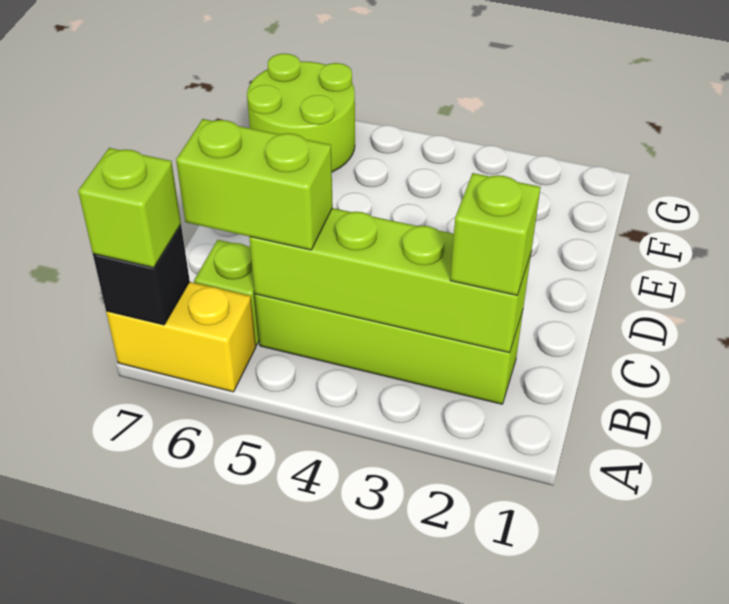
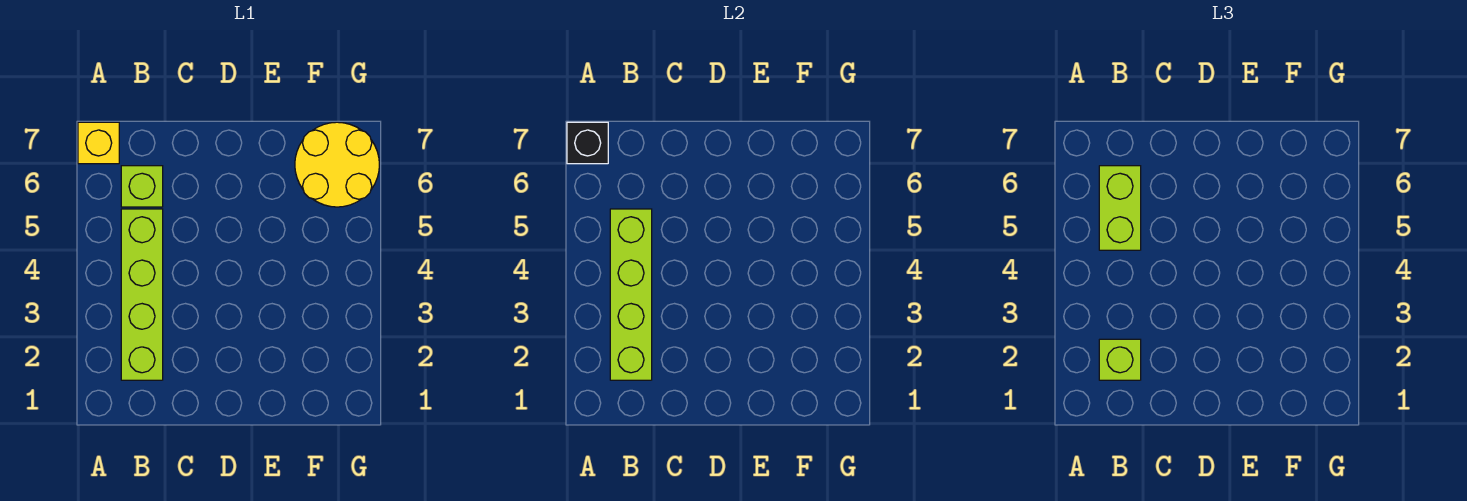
yellow 1x2 brick [106,282,256,392] -> yellow 1x1 brick [78,122,119,164]
lime 1x1 brick [78,148,181,268] -> none
lime 2x2 round brick [247,54,355,172] -> yellow 2x2 round brick [295,122,379,207]

